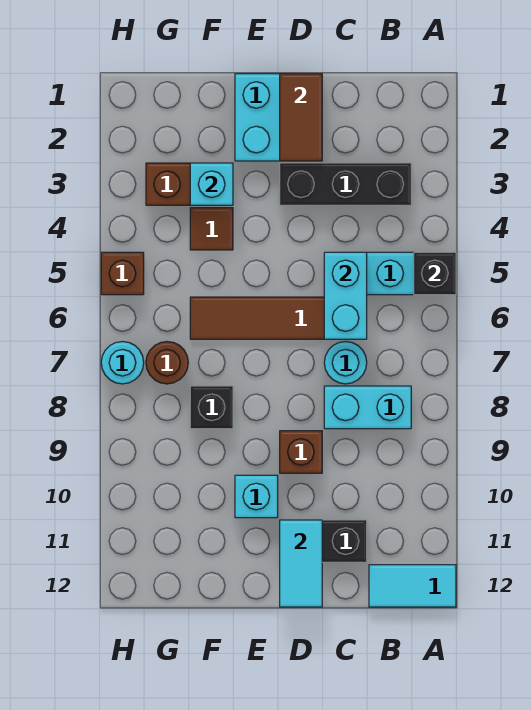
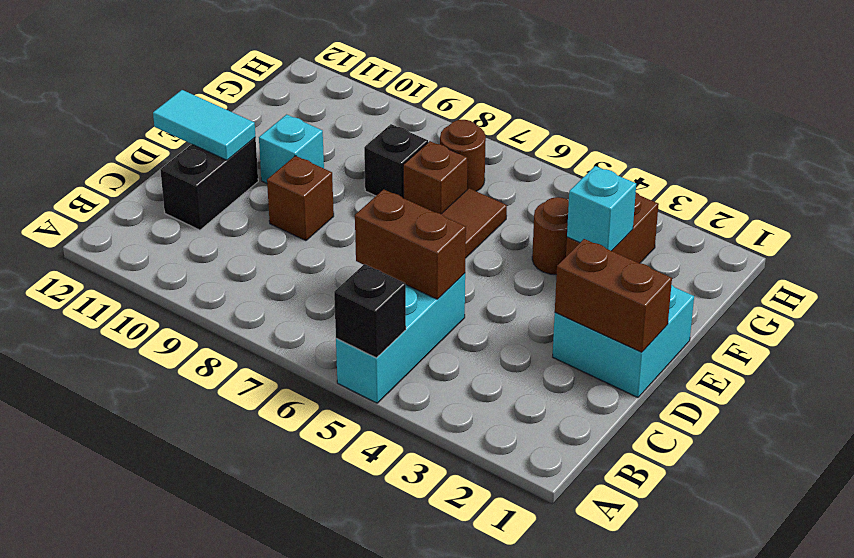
cyan 1x2 tile [369,565,456,607] -> none
black 1x3 brick [280,163,411,205] -> none
cyan 1x2 brick [324,386,411,429] -> none
cyan 1x2 brick [324,252,367,339] -> brown 1x2 brick [355,189,466,299]
cyan 1x1 round brick [324,342,367,384] -> none
brown 1x2 tile [280,74,322,161] -> brown 1x2 brick [555,239,672,352]
brown 1x1 tile [190,208,233,250] -> brown 1x1 round brick [532,197,569,275]
brown 1x1 brick [101,252,144,295] -> brown 1x1 brick moved to [403,141,467,214]
cyan 1x1 round brick [101,342,144,384] -> none

